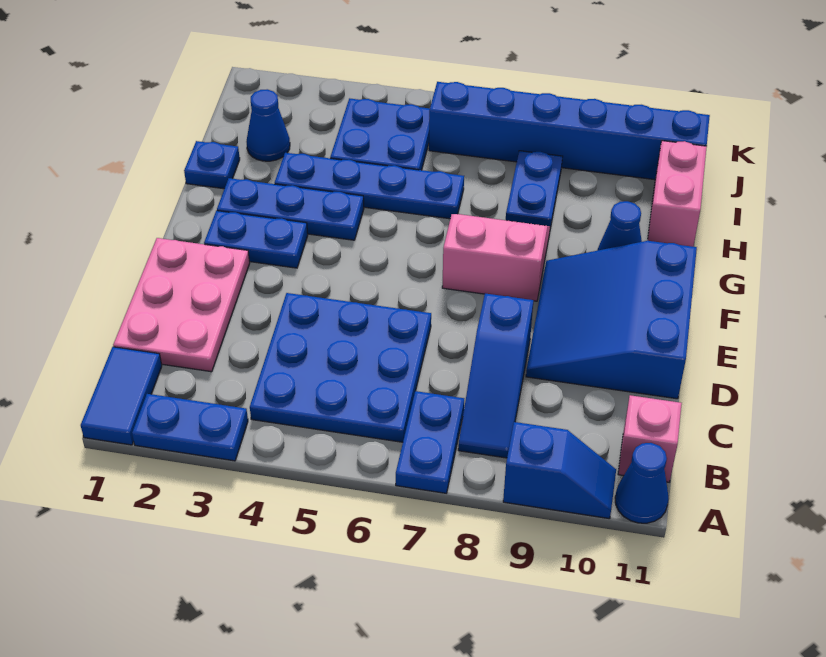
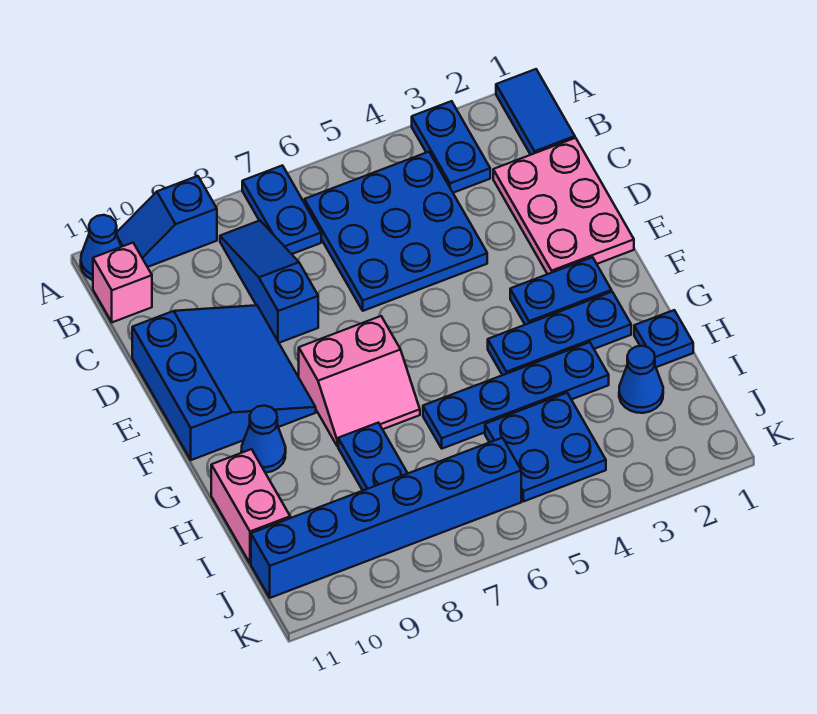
blue 1x2 plate [132,394,248,461] -> blue 1x2 plate turned to [412,101,490,193]

